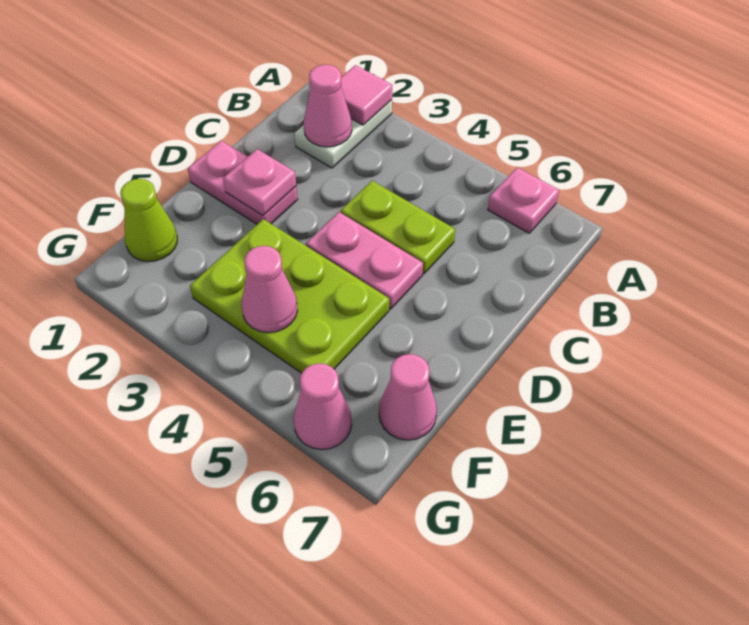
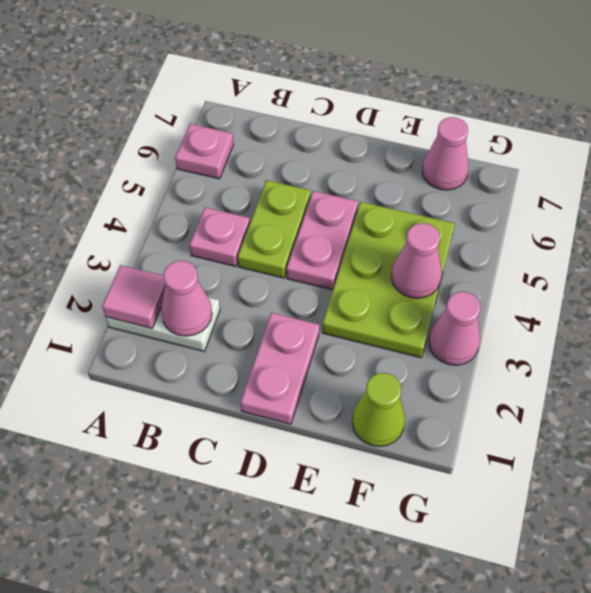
pink 1x1 plate [223,149,296,216] -> pink 1x1 plate moved to [190,207,250,266]
pink 1x1 cone [294,363,352,450] -> pink 1x1 cone moved to [429,292,480,365]

